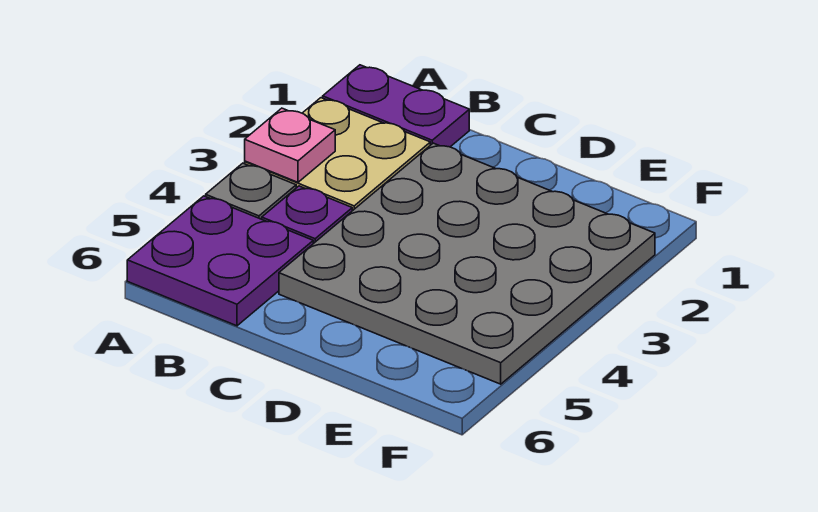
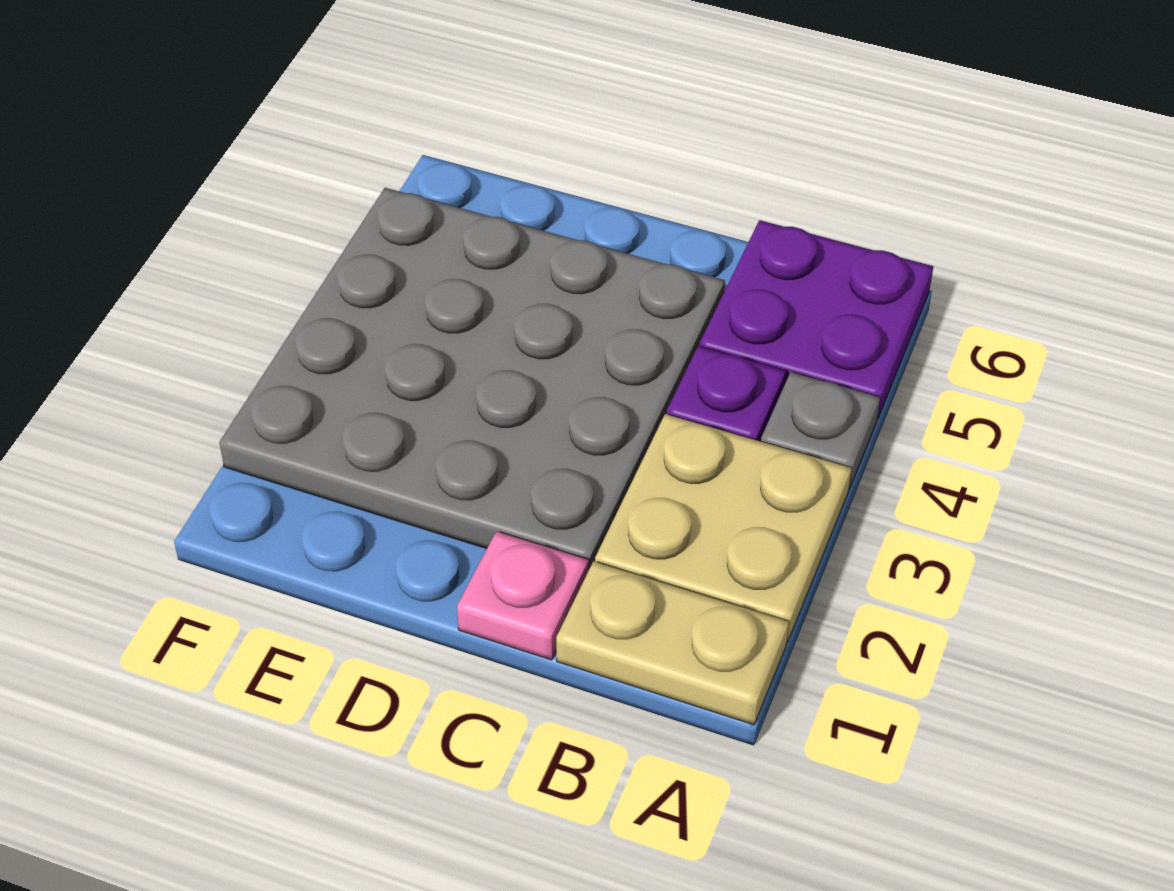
purple 1x2 plate [323,65,469,147] -> tan 1x2 plate [556,561,789,725]
pink 1x1 plate [245,108,335,182] -> pink 1x1 plate moved to [457,532,589,660]

